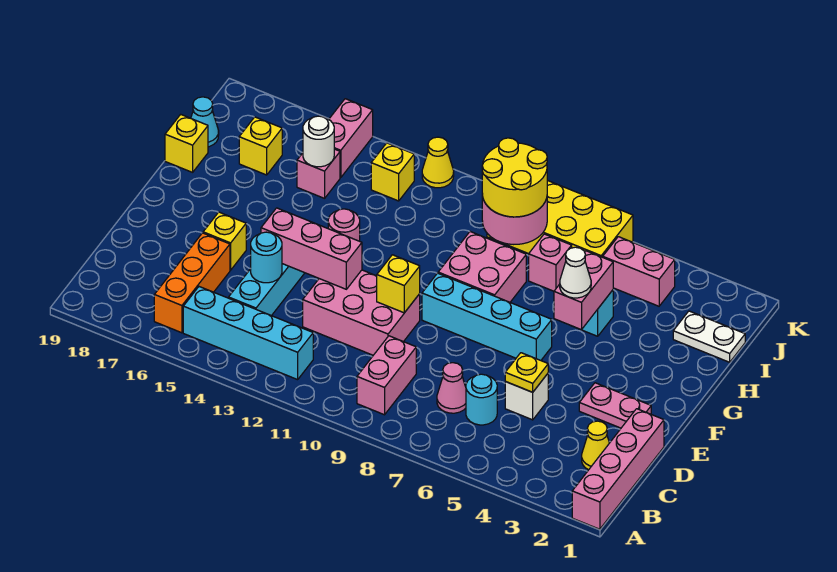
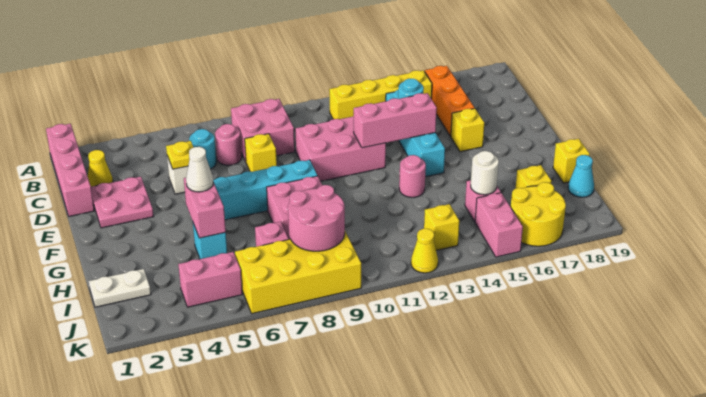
pink 1x2 brick [357,336,416,415] -> pink 2x2 brick [231,99,295,161]
cyan 1x4 brick [183,287,313,380] -> yellow 1x4 brick [329,70,432,119]
pink 1x1 cone [437,363,466,413] -> pink 1x1 round brick [215,124,242,165]
pink 1x2 plate [579,383,651,428] -> pink 2x2 plate [91,177,154,228]
yellow 1x1 brick [377,255,420,313] -> yellow 1x1 brick moved to [245,134,277,172]
yellow 2x2 round brick [482,138,547,217] -> yellow 2x2 round brick moved to [511,182,566,246]

